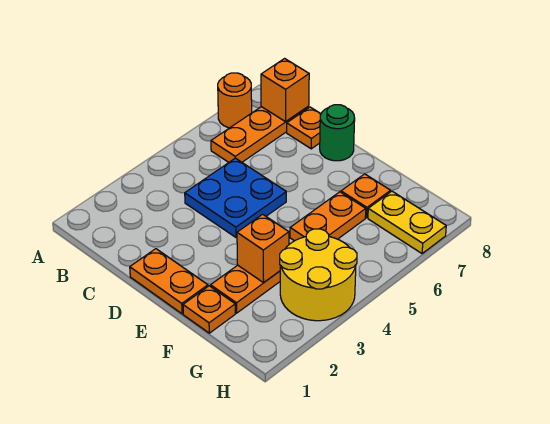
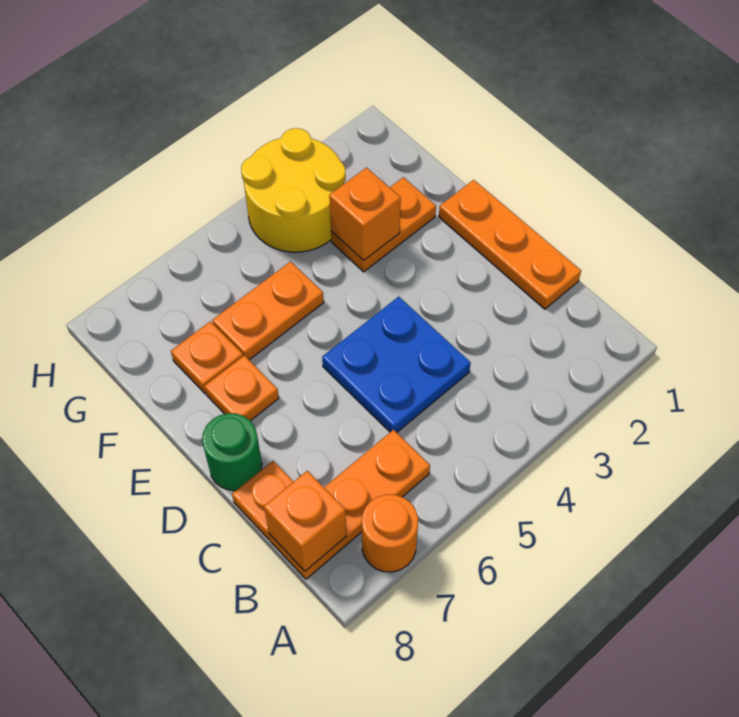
orange 1x2 plate [130,249,208,314] -> orange 1x3 plate [439,180,581,309]
orange 1x1 plate [183,286,235,333] -> orange 1x1 plate moved to [205,355,279,421]
yellow 1x2 plate [368,191,446,254] -> none

